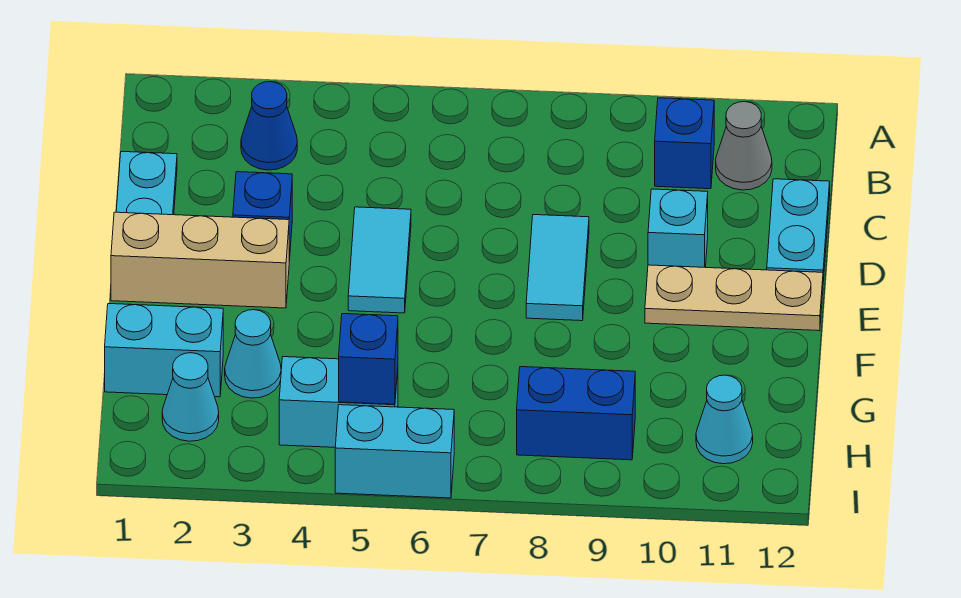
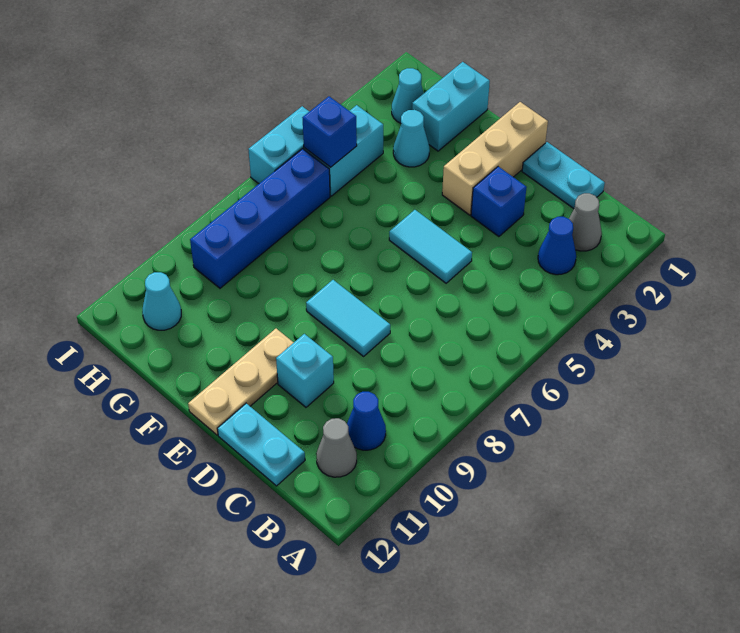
none -> grey 1x1 cone [569,193,602,251]
blue 1x1 brick [655,98,714,189] -> blue 1x1 cone [347,392,386,450]
blue 1x2 brick [517,367,635,460] -> blue 1x4 brick [190,149,330,288]

